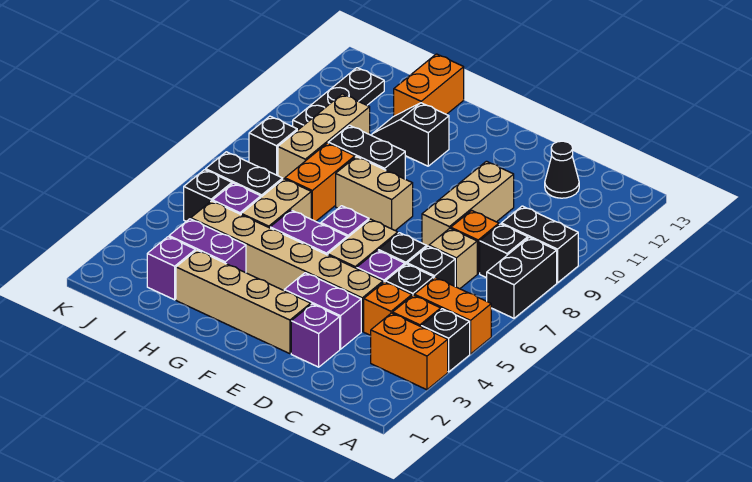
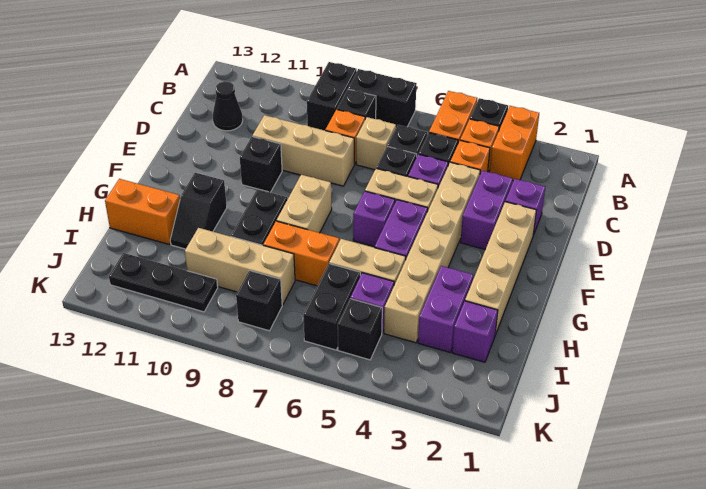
none -> black 1x1 brick [240,137,282,192]

